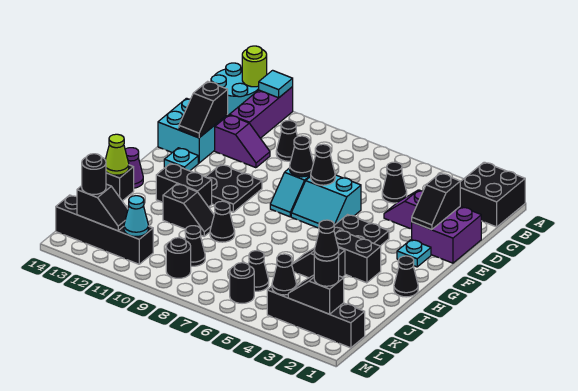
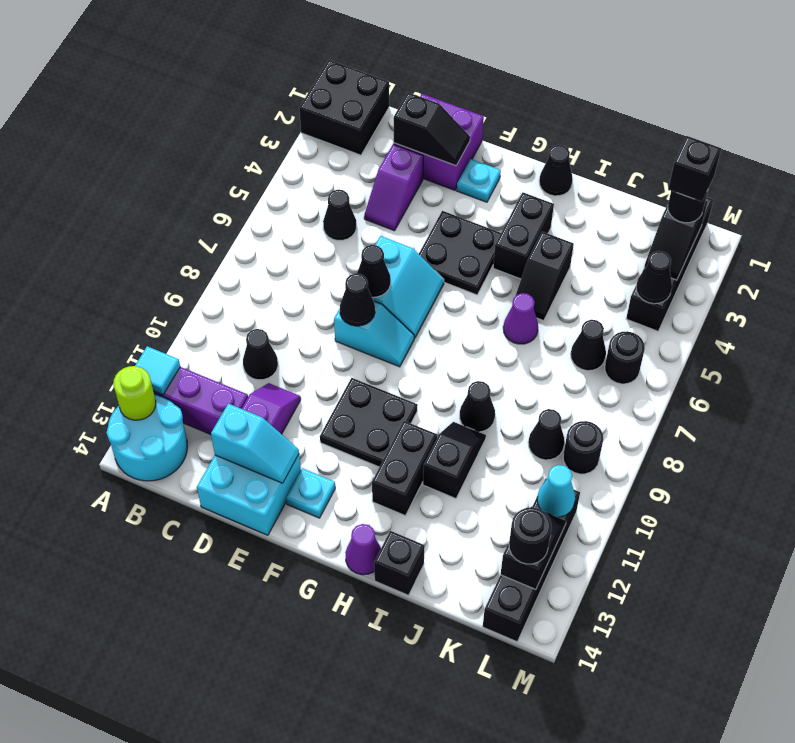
black 1x2 slope [179,81,228,138] -> cyan 1x2 slope [211,404,299,483]
none -> purple 1x1 cone [503,293,538,344]
lime 1x1 cone [105,134,129,175] -> none
black 1x1 cone [314,220,339,261] -> black 1x1 brick [668,136,721,202]

